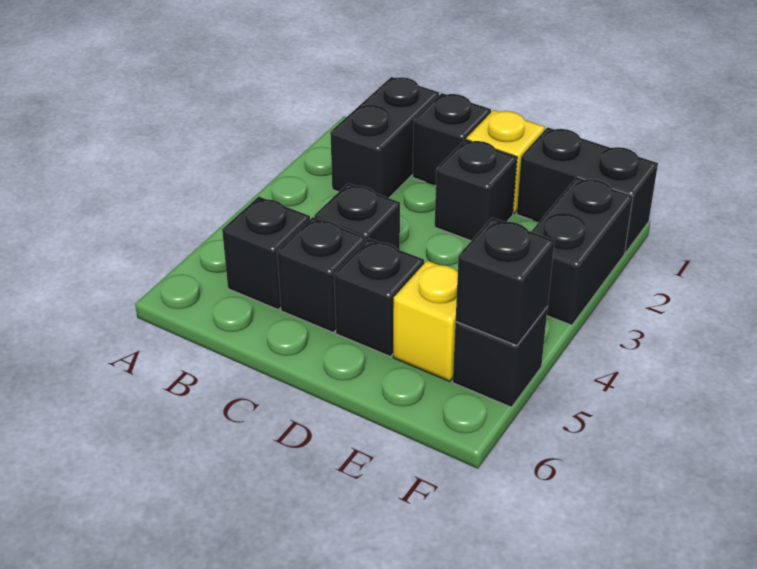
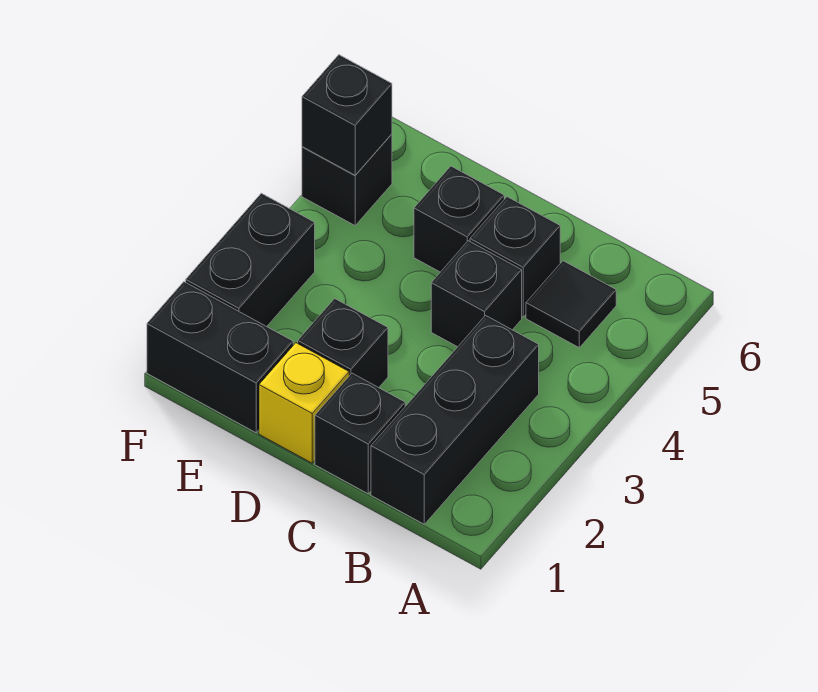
black 1x2 brick [330,77,439,198] -> black 1x3 brick [371,315,539,524]
black 1x1 brick [222,196,310,309] -> black 1x1 tile [526,261,616,347]
yellow 1x1 brick [393,261,458,381] -> none

